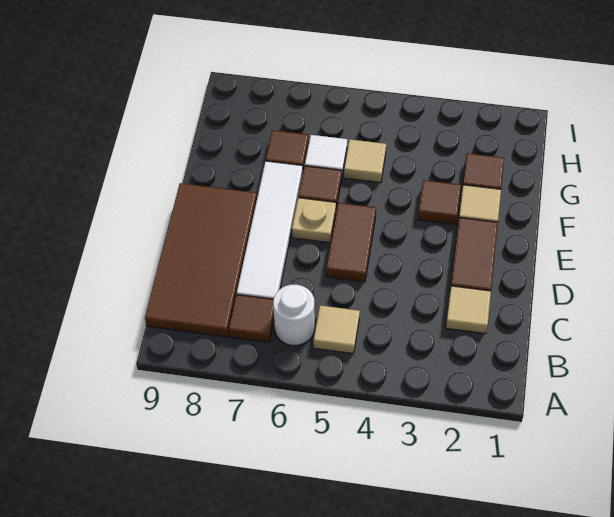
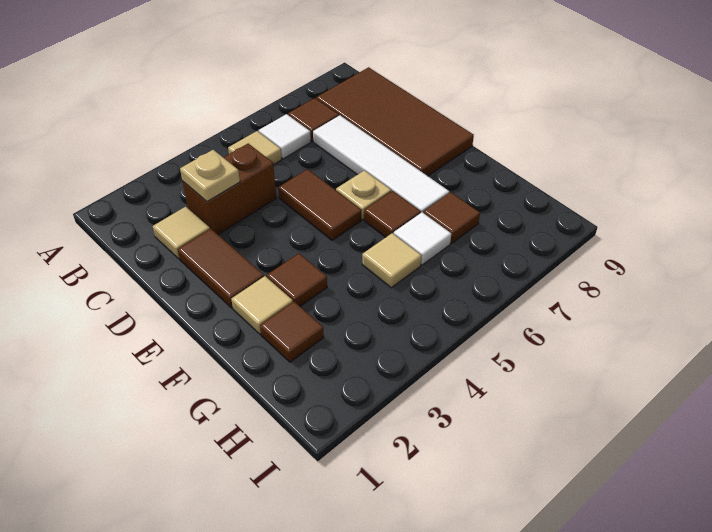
white 1x1 round brick [273,285,315,345] -> white 1x1 tile [259,114,311,159]
none -> brown 1x2 brick [183,144,276,235]
none -> tan 1x1 plate [180,150,240,201]

